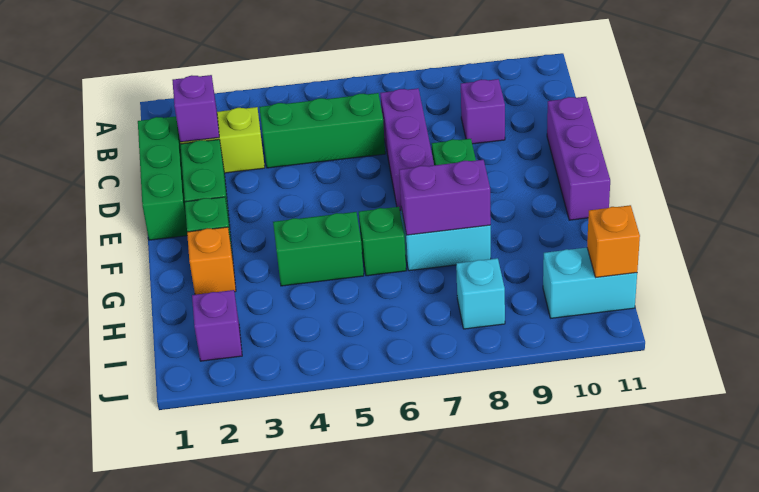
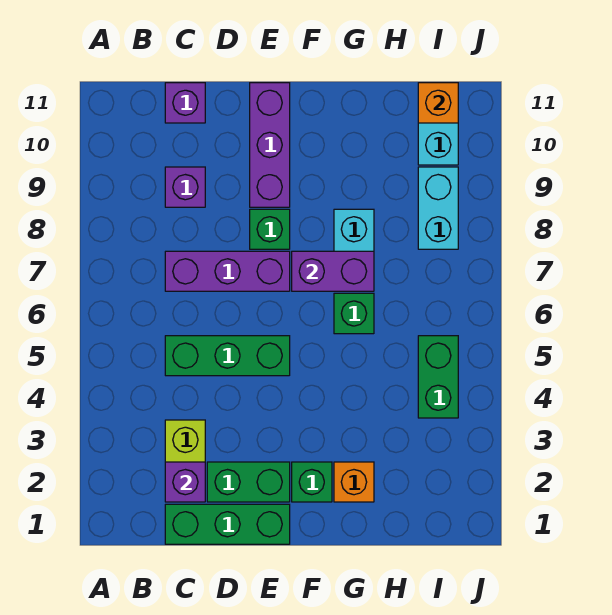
green 1x3 brick [259,93,385,168] -> green 1x3 brick turned to [165,336,290,376]
purple 1x3 brick [547,97,610,220] -> purple 1x3 brick turned to [250,83,290,207]
green 1x2 brick [273,212,364,286] -> green 1x2 brick moved to [418,336,458,418]
purple 1x2 brick [399,160,491,235] -> purple 1x2 brick turned to [292,251,374,291]
purple 1x1 brick [192,290,242,361] -> purple 1x1 brick moved to [165,83,205,123]
cyan 1x1 brick [456,258,505,329] -> cyan 1x2 brick [418,167,458,249]

